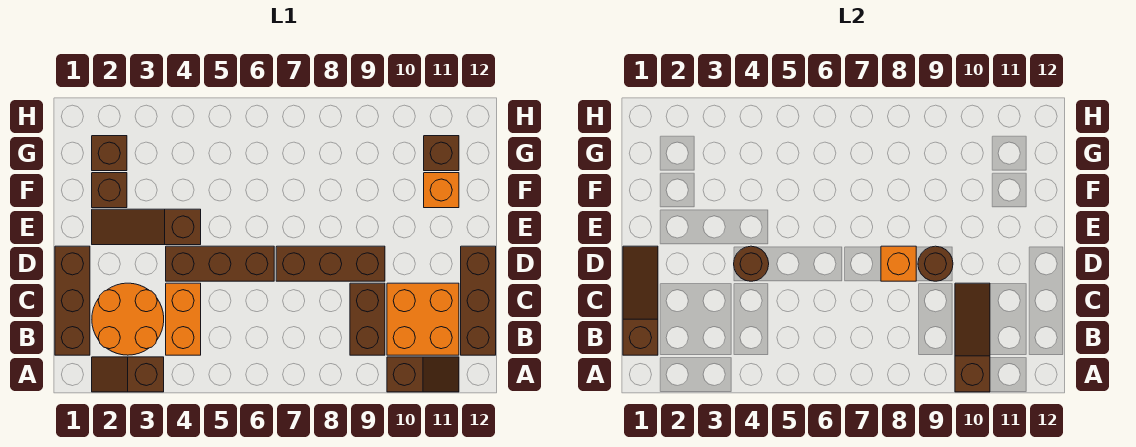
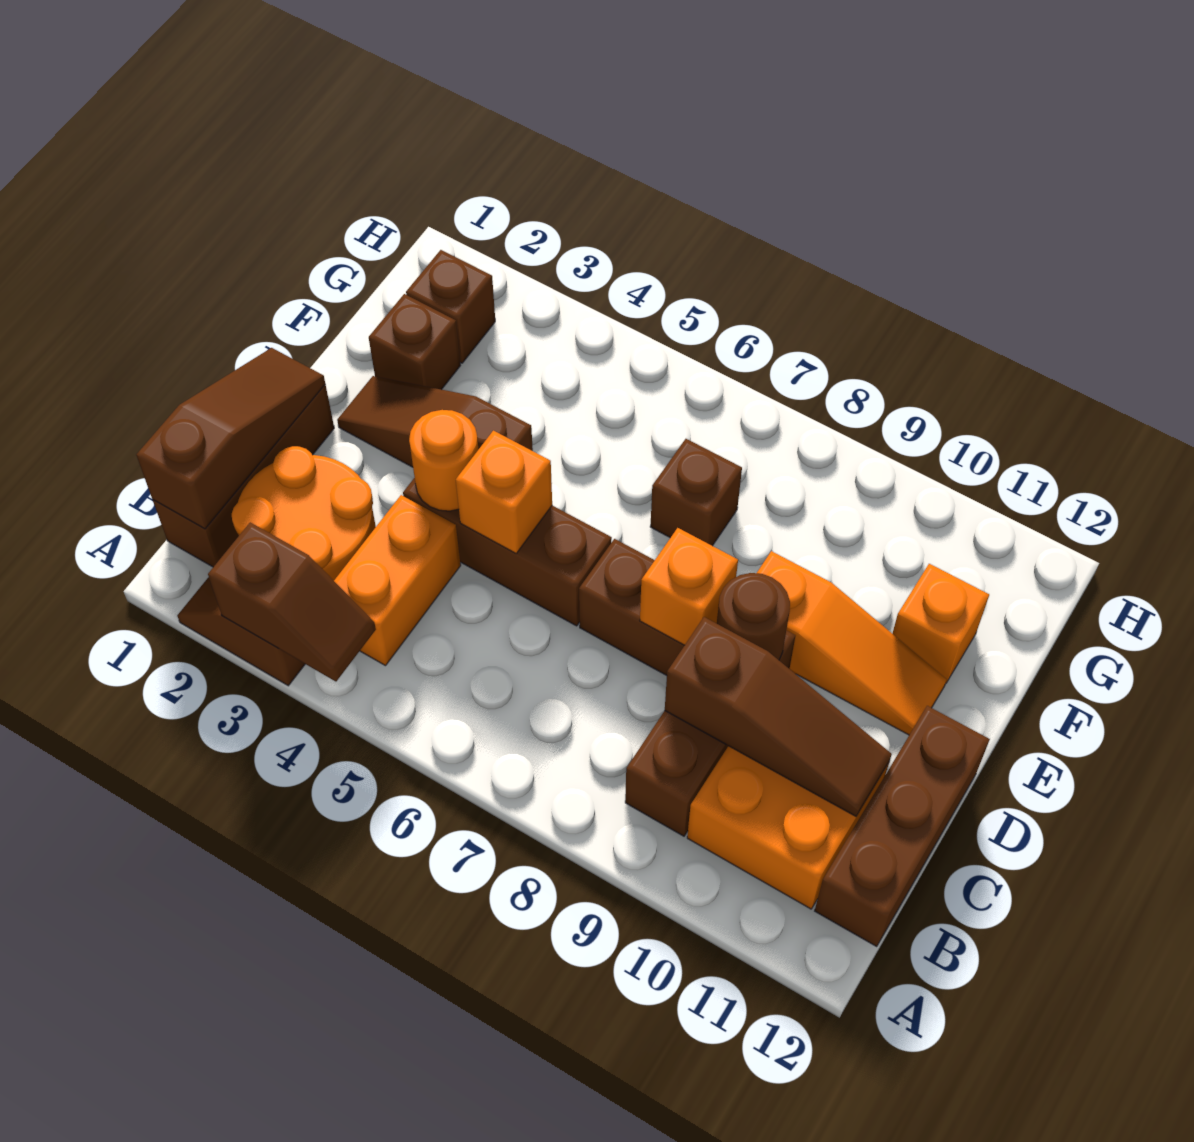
brown 1x2 slope [387,357,459,392] -> brown 1x2 slope moved to [208,522,376,681]
brown 1x3 slope [955,283,990,392] -> brown 1x3 slope turned to [665,617,892,816]
brown 1x1 round brick [734,246,769,281] -> orange 1x1 round brick [409,410,479,511]
none -> orange 1x1 brick [456,431,552,554]
none -> orange 1x3 slope [757,551,947,735]
brown 1x1 brick [424,136,459,171] -> brown 1x1 brick moved to [650,439,742,546]

